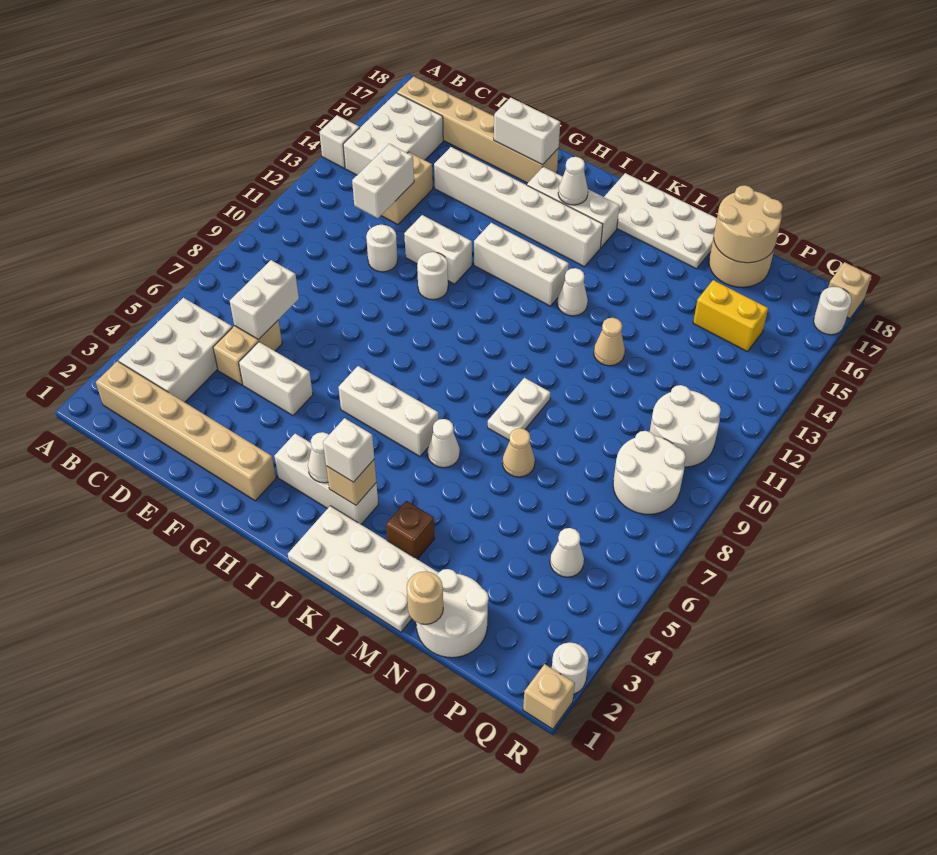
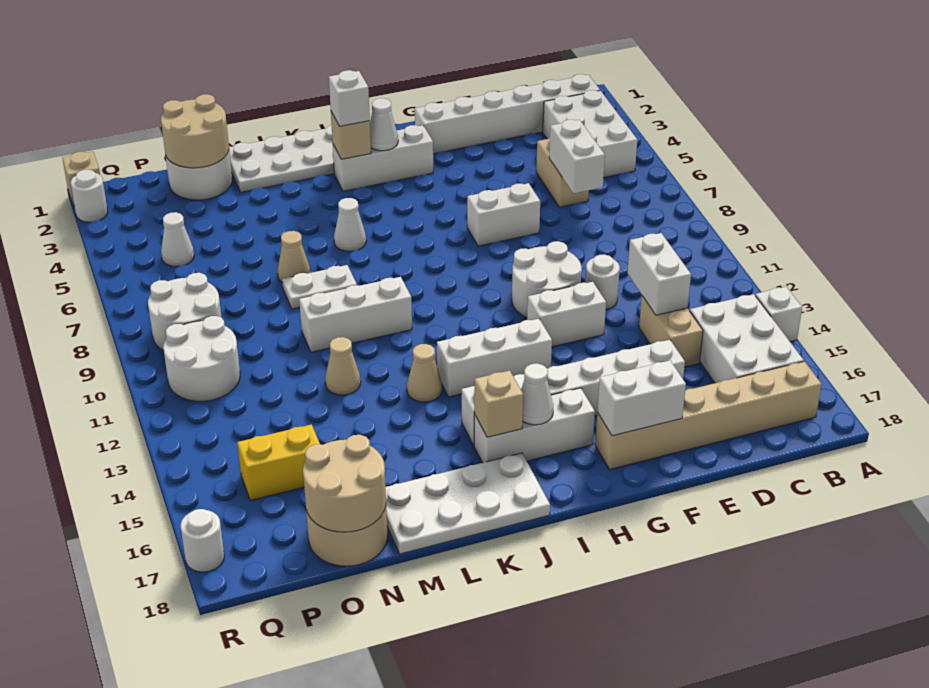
tan 1x6 brick [96,361,276,501] -> white 1x6 brick [415,74,600,154]
white 1x2 brick [239,342,313,416] -> white 1x2 brick moved to [467,183,540,246]
white 1x1 round brick [417,252,448,300] -> white 2x2 round brick [512,241,582,318]
white 1x3 brick [338,366,438,456] -> white 1x3 brick moved to [299,277,412,352]
white 1x1 cone [557,268,588,316] -> tan 1x1 cone [407,344,442,402]
brown 1x1 brick [386,501,434,559] -> none
white 1x2 plate [488,378,551,440] -> white 1x2 plate turned to [282,265,357,309]
tan 1x1 round brick [407,571,443,624] -> tan 2x2 round brick [161,94,229,168]
tan 1x1 brick [828,262,872,319] -> tan 1x1 brick moved to [474,370,523,437]

